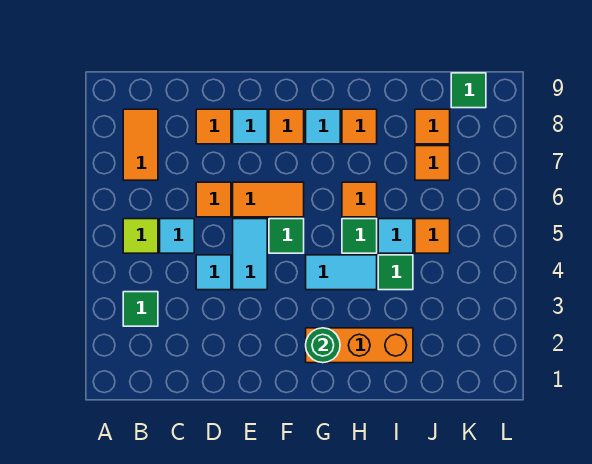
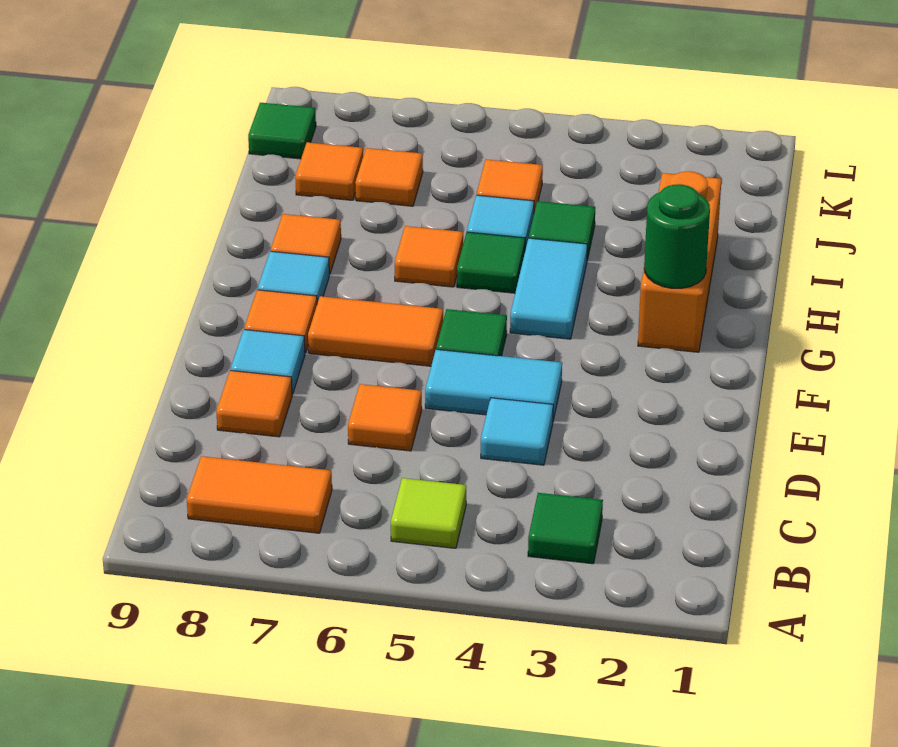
cyan 1x1 tile [160,219,194,253] -> none
orange 1x2 tile [233,182,304,217] -> orange 1x2 tile turned to [308,296,443,366]

